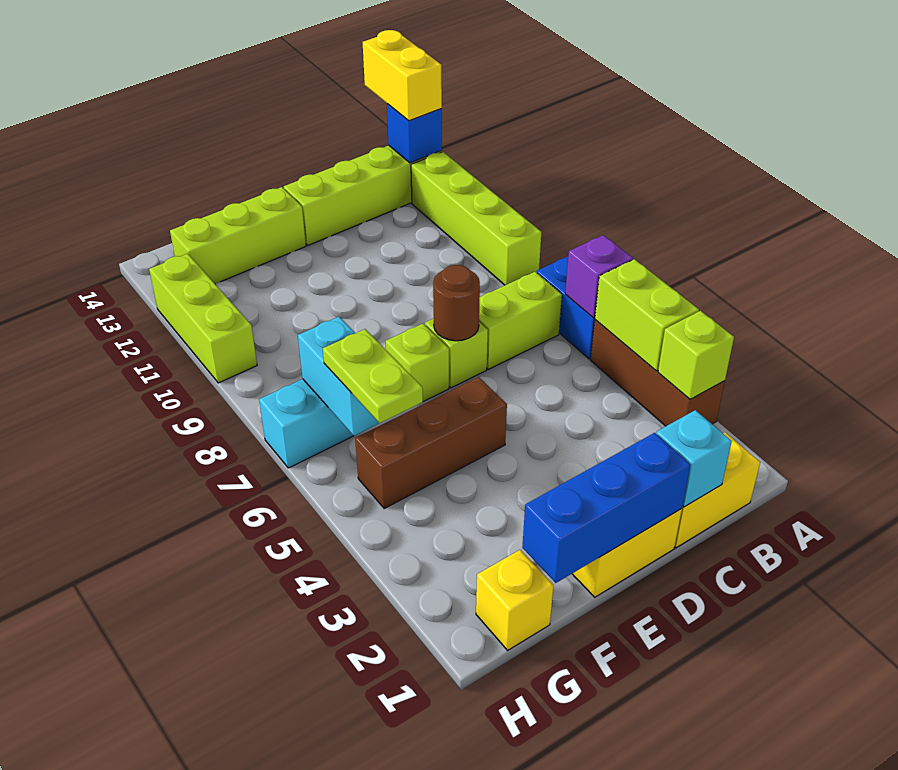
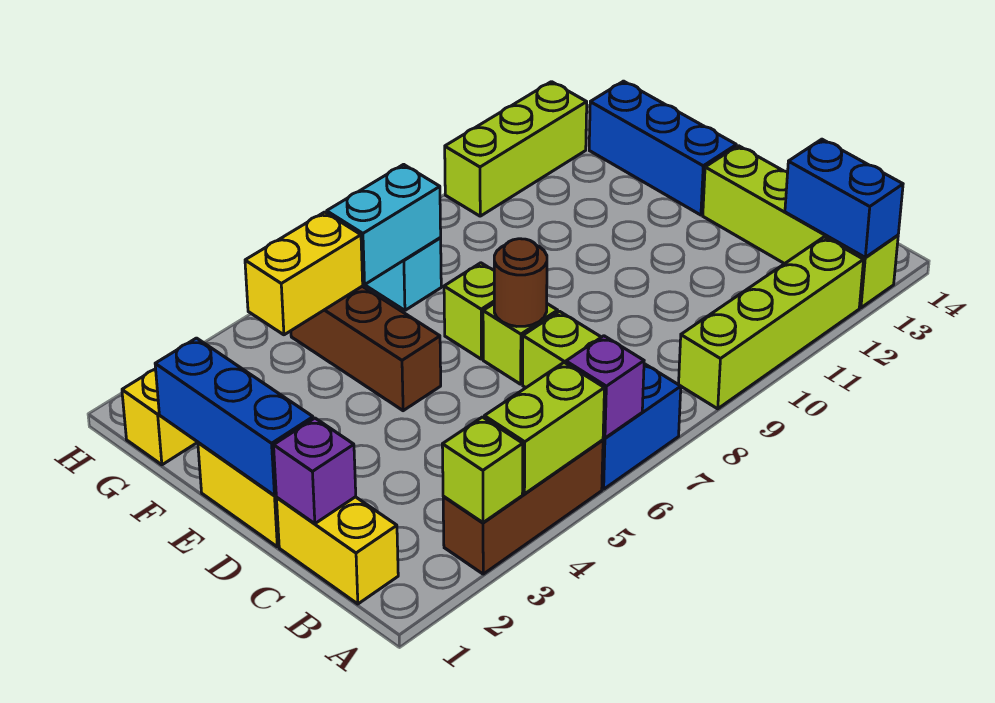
blue 1x1 brick [387,104,442,163] -> blue 1x2 brick [785,139,903,258]
yellow 1x2 brick [363,30,442,121] -> yellow 1x2 brick moved to [245,212,363,335]
cyan 1x1 brick [656,410,732,507] -> purple 1x1 brick [274,418,356,524]
lime 1x3 brick [170,187,306,284] -> blue 1x3 brick [589,81,736,215]
lime 1x2 plate [323,329,423,423] -> none

